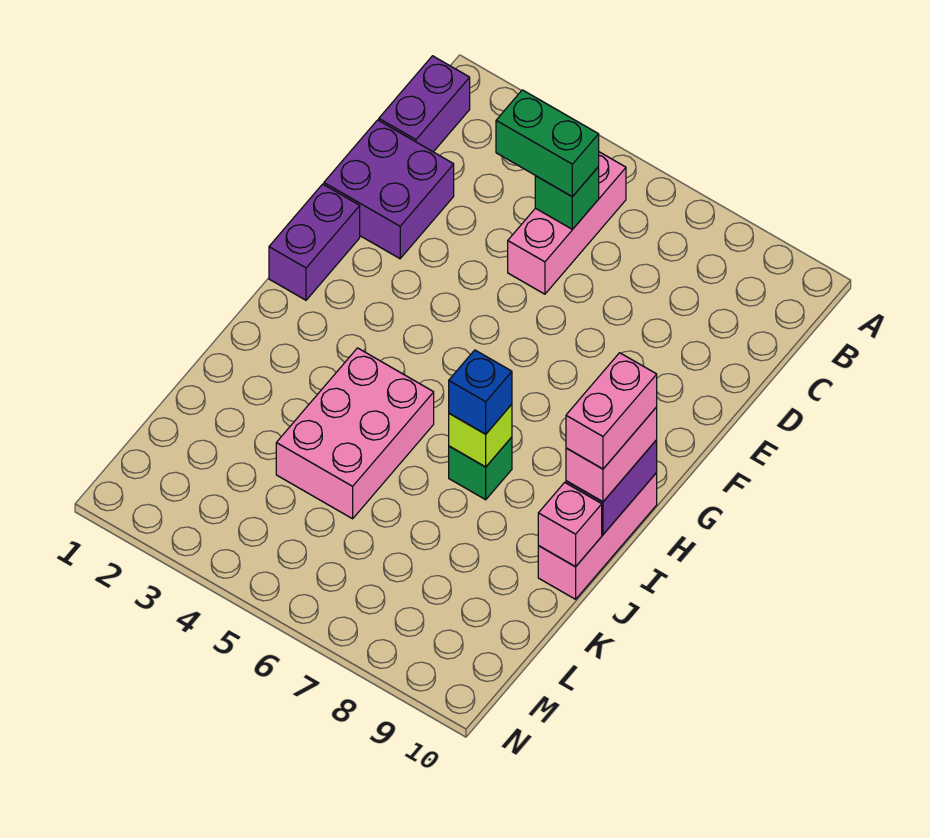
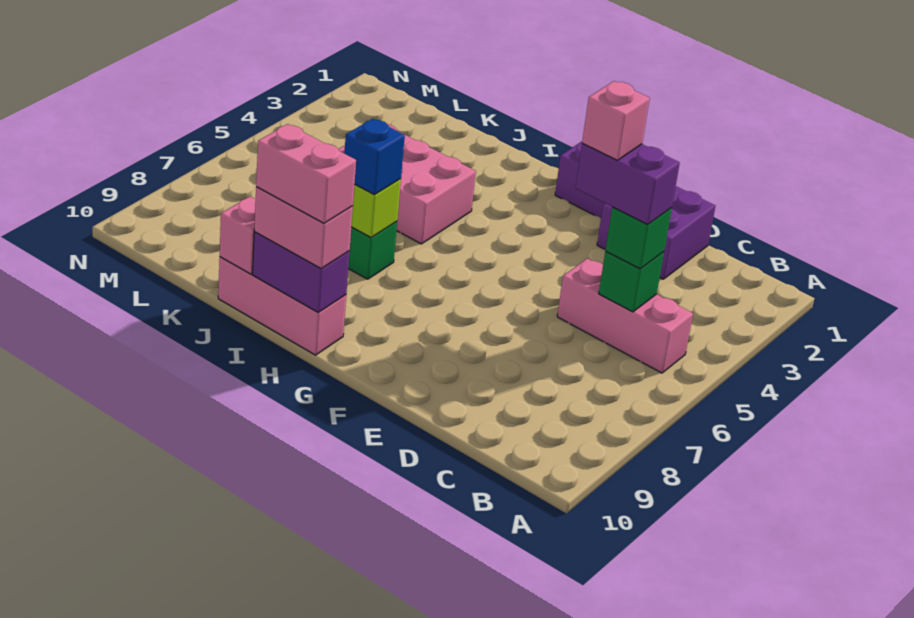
purple 1x2 brick [379,56,470,152] -> purple 1x2 brick moved to [576,144,680,224]
green 1x2 brick [496,90,599,197] -> green 1x1 brick [605,207,672,269]
none -> pink 1x1 brick [582,81,650,160]

